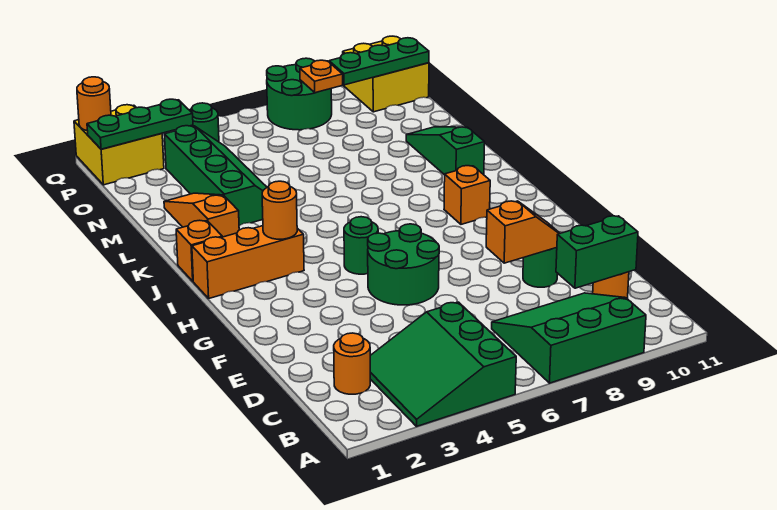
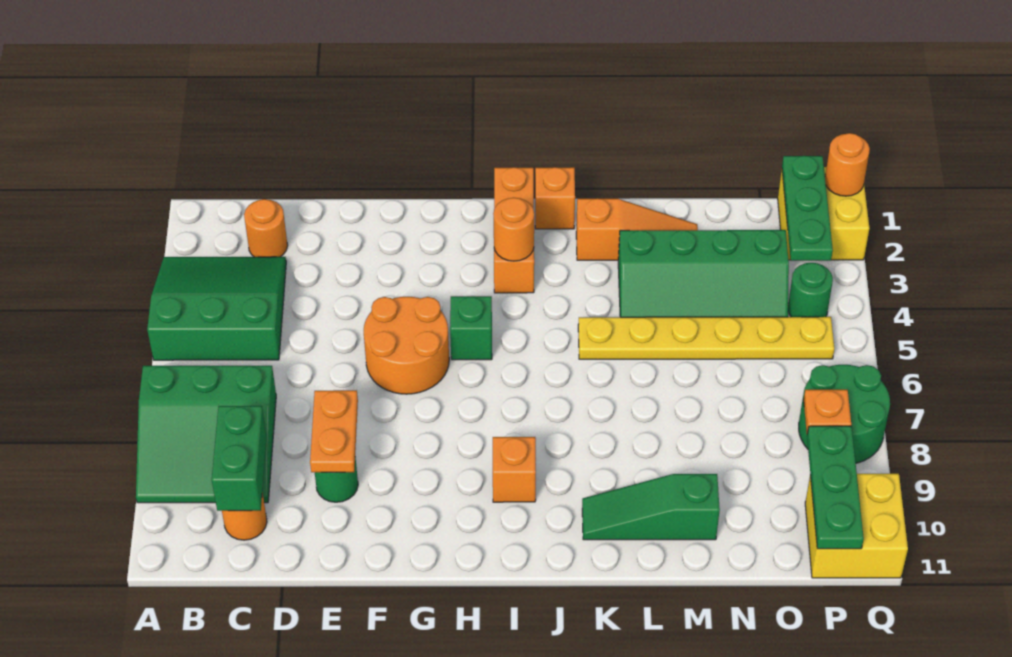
green 3x3 slope [492,293,646,383] -> green 3x3 slope turned to [136,366,276,503]
orange 1x2 slope [486,201,560,263] -> orange 1x2 plate [310,390,358,472]
green 2x2 round brick [368,224,439,305] -> orange 2x2 round brick [364,297,449,394]
green 1x1 round brick [344,217,378,274] -> green 1x1 brick [450,296,492,360]
none -> yellow 1x6 plate [578,317,834,359]
green 1x3 slope [406,127,485,175] -> green 1x3 slope turned to [582,474,720,540]

